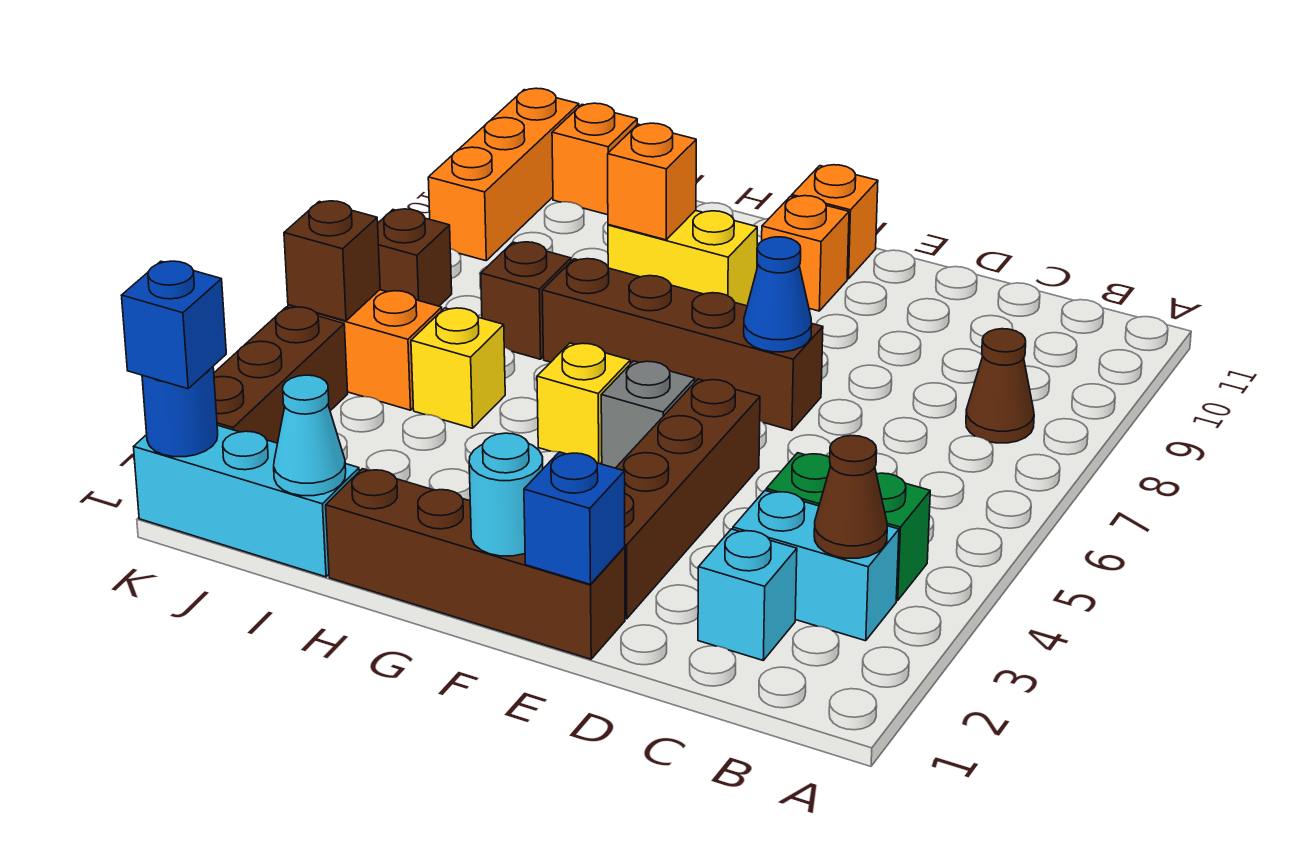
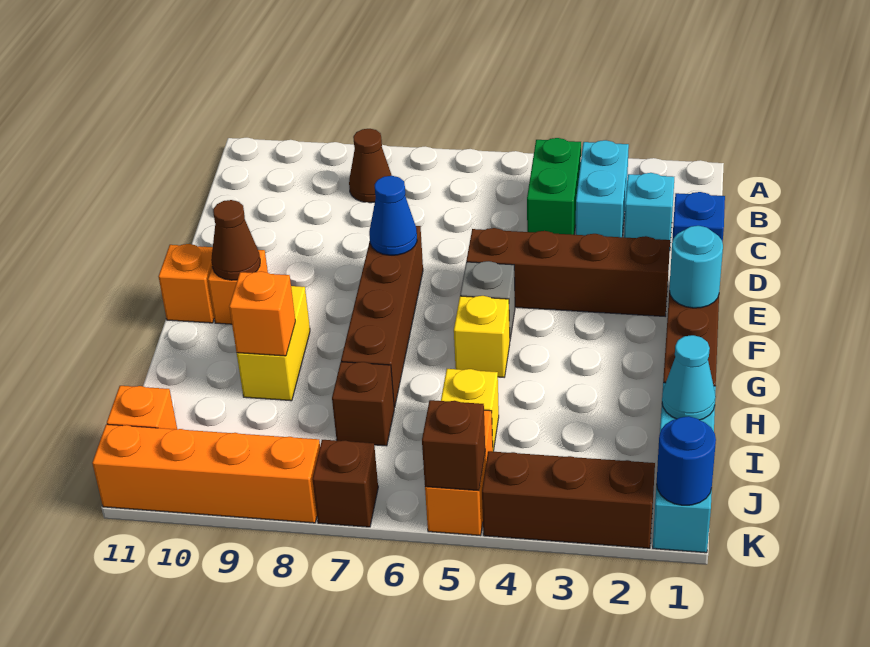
brown 1x1 cone [814,436,887,558] -> brown 1x1 cone moved to [211,200,260,280]
blue 1x1 brick [121,261,226,389] -> none
orange 1x3 brick [428,88,579,261] -> orange 1x4 brick [92,424,320,523]

